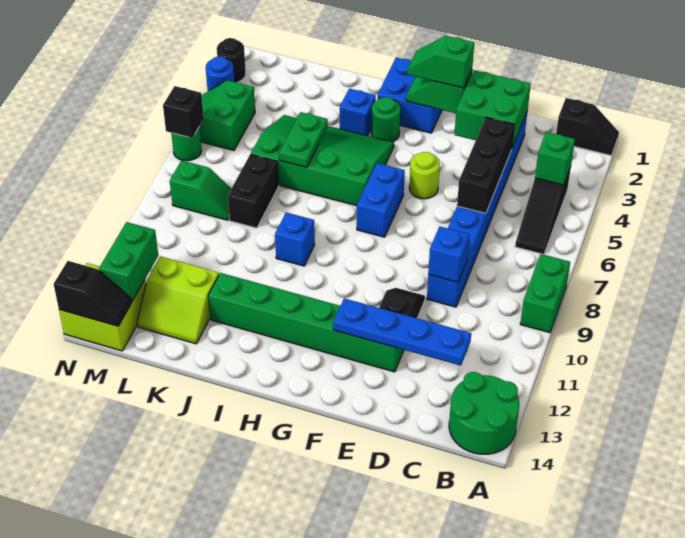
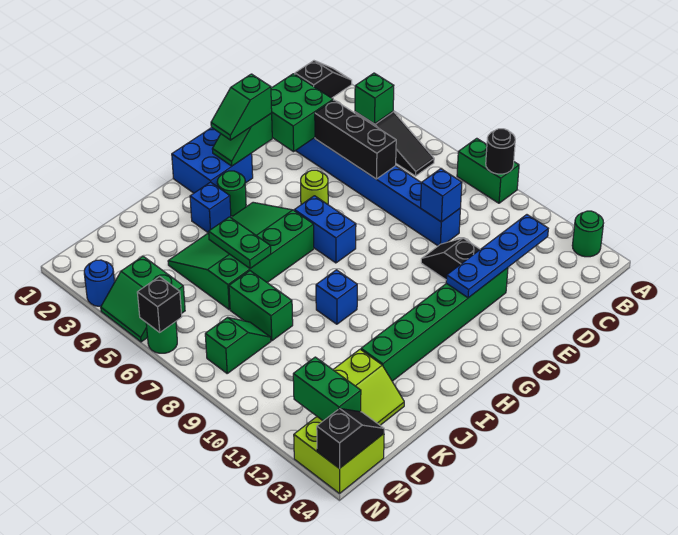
green 2x2 round brick [449,372,519,454] -> green 1x1 round brick [572,211,603,257]
black 1x2 brick [228,154,279,228] -> green 1x2 brick [229,271,293,341]
black 1x1 round brick [217,38,246,82] -> black 1x1 round brick moved to [486,129,515,174]

